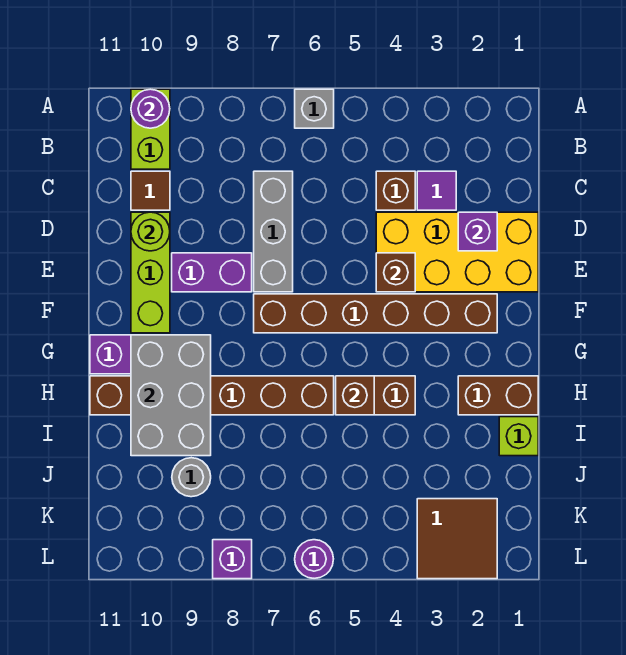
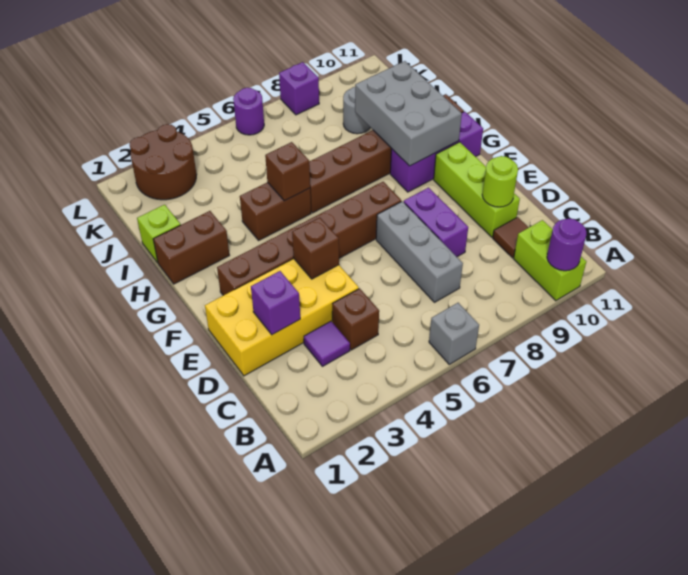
purple 1x2 brick [172,253,252,292] -> purple 1x2 brick turned to [404,188,468,257]
brown 2x2 tile [417,499,497,579] -> brown 2x2 round brick [130,124,196,200]

